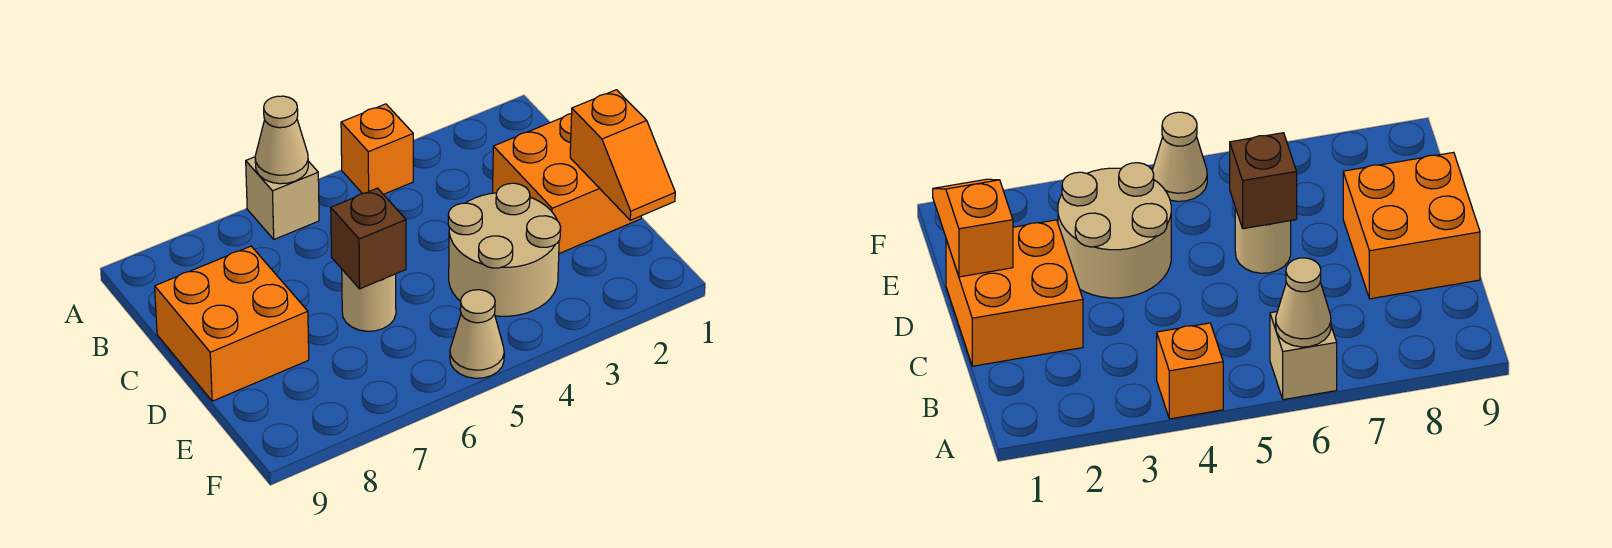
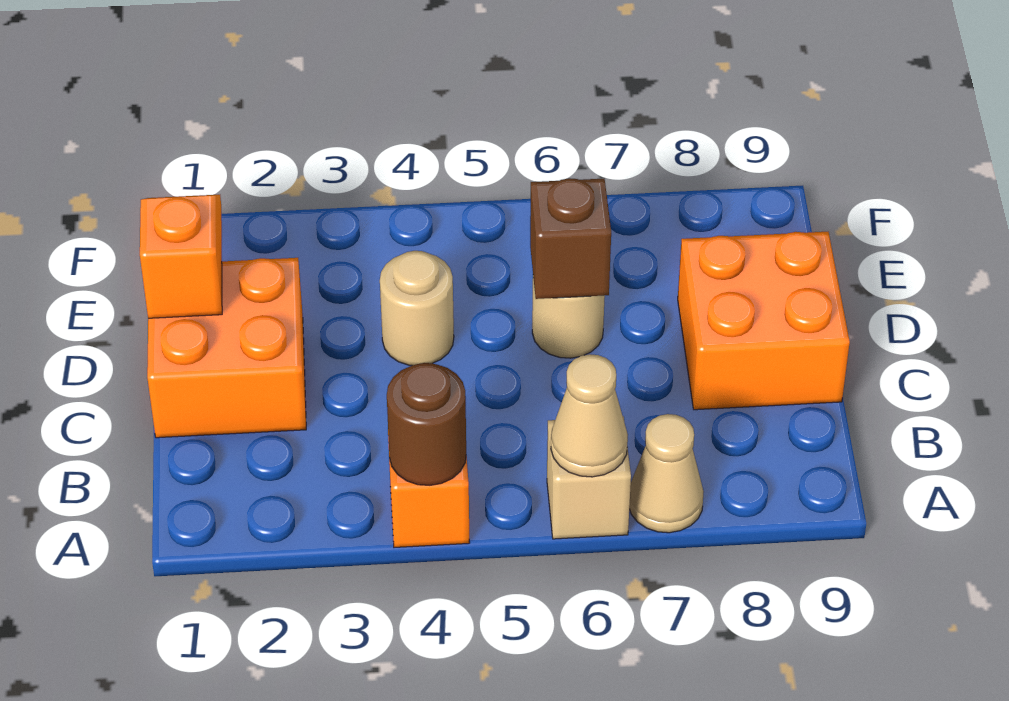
none -> brown 1x1 round brick [387,363,466,485]
tan 2x2 round brick [448,183,561,316] -> tan 1x1 round brick [380,251,454,365]
tan 1x1 cone [450,290,504,378] -> tan 1x1 cone moved to [629,414,704,533]

